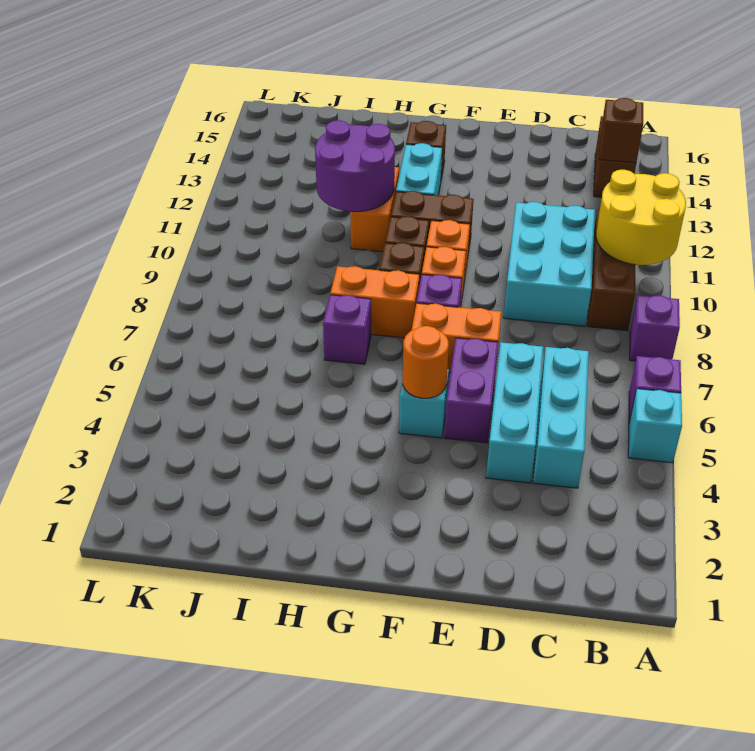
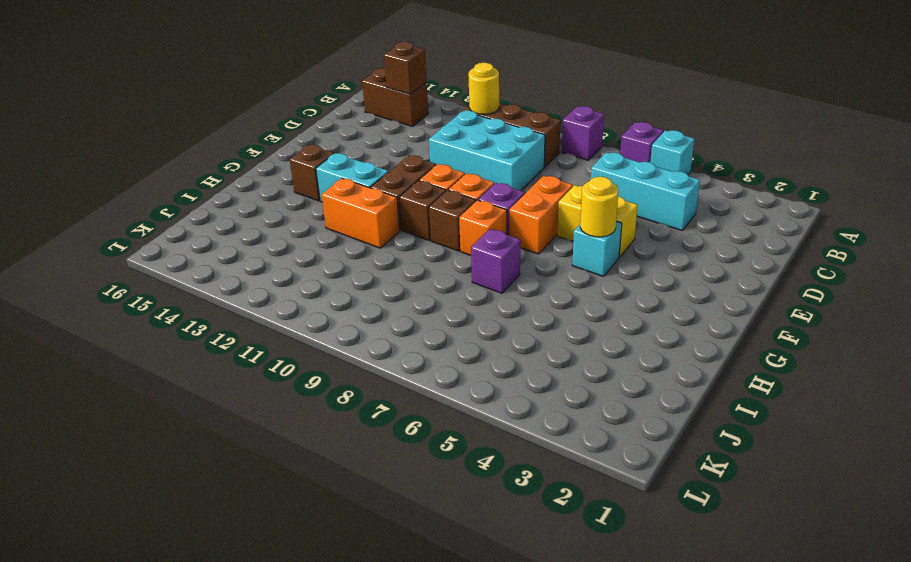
yellow 2x2 round brick [596,170,686,265] -> yellow 1x1 round brick [468,63,499,115]
cyan 1x3 brick [486,342,543,483] -> none
purple 1x2 brick [444,338,498,443] -> yellow 1x2 brick [557,185,638,257]
orange 1x1 round brick [403,326,449,398] -> yellow 1x1 round brick [580,177,618,237]
orange 1x2 brick [330,266,419,338] -> orange 1x1 brick [459,200,507,255]
purple 2x2 round brick [315,120,395,212] -> none

